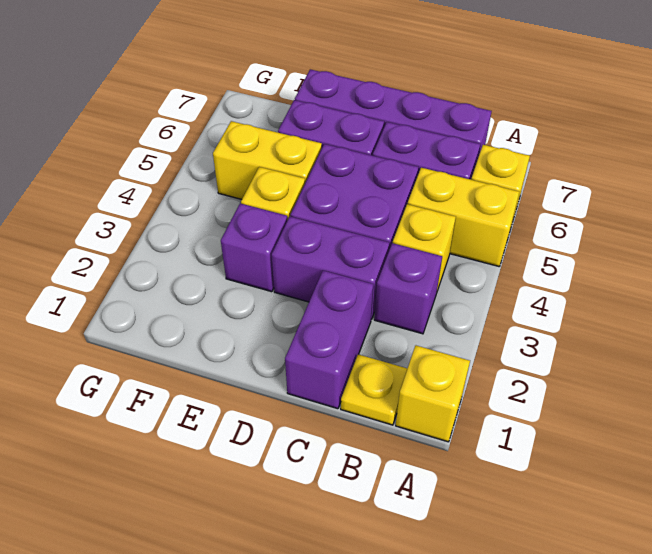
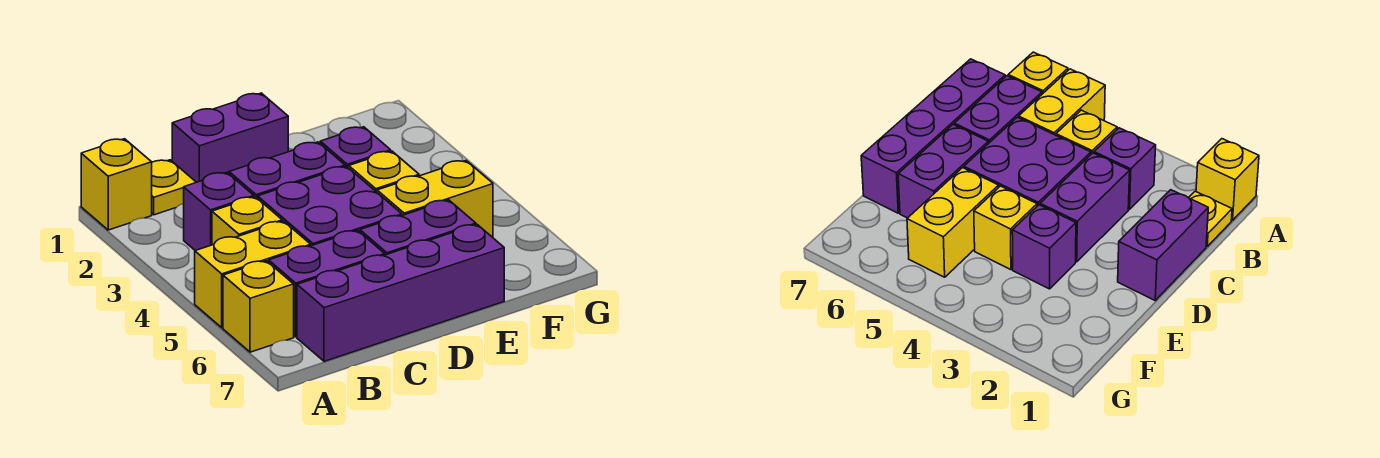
purple 1x2 brick [285,270,373,409] -> purple 1x2 brick turned to [172,93,288,182]

